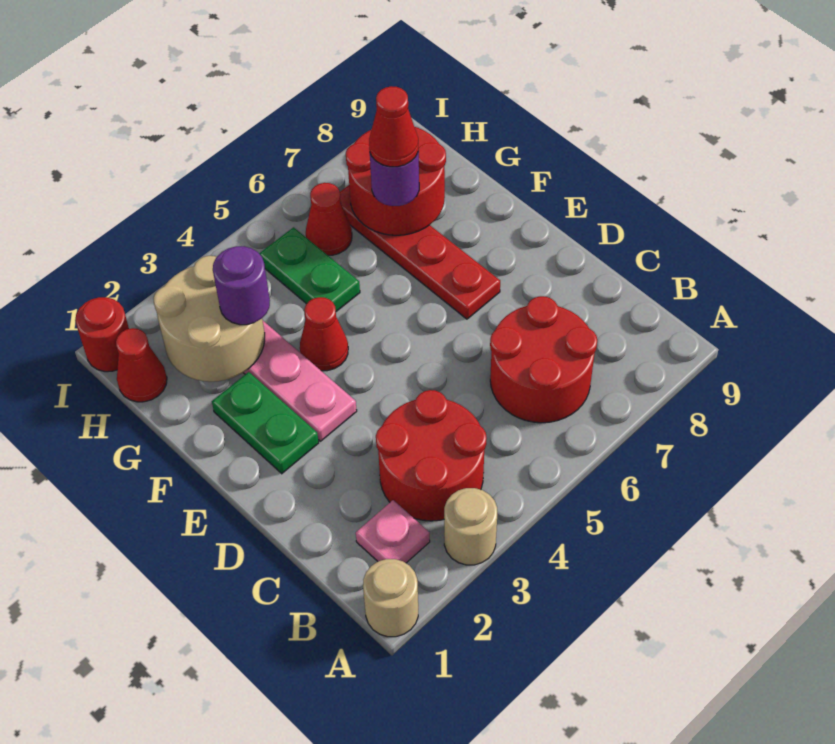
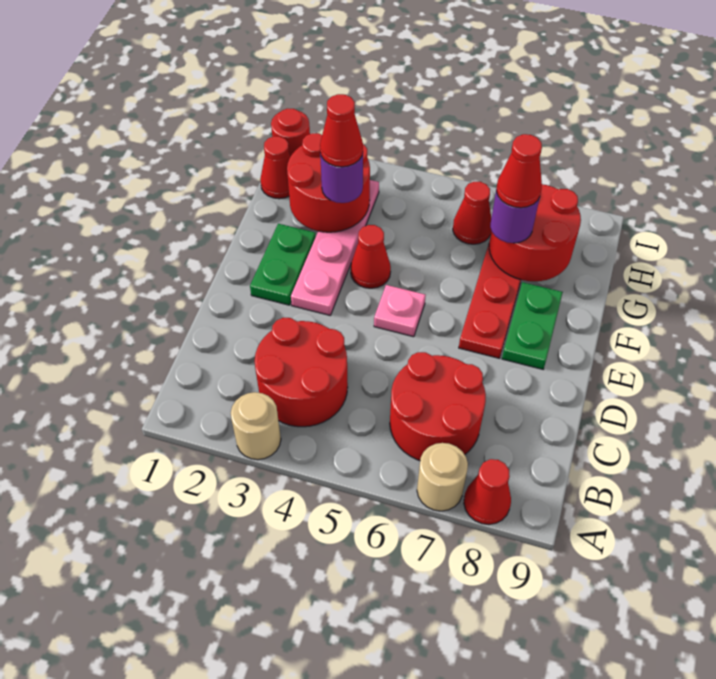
tan 1x1 round brick [363,559,418,637] -> tan 1x1 round brick moved to [417,443,468,511]
none -> red 1x1 cone [464,459,511,524]
pink 1x1 plate [356,500,430,563] -> pink 1x1 plate moved to [374,285,426,337]
tan 2x2 round brick [154,256,265,382] -> red 2x2 round brick [287,133,370,232]
none -> red 1x1 cone [320,94,363,167]
green 1x2 plate [259,227,360,311] -> green 1x2 plate moved to [502,282,563,369]

